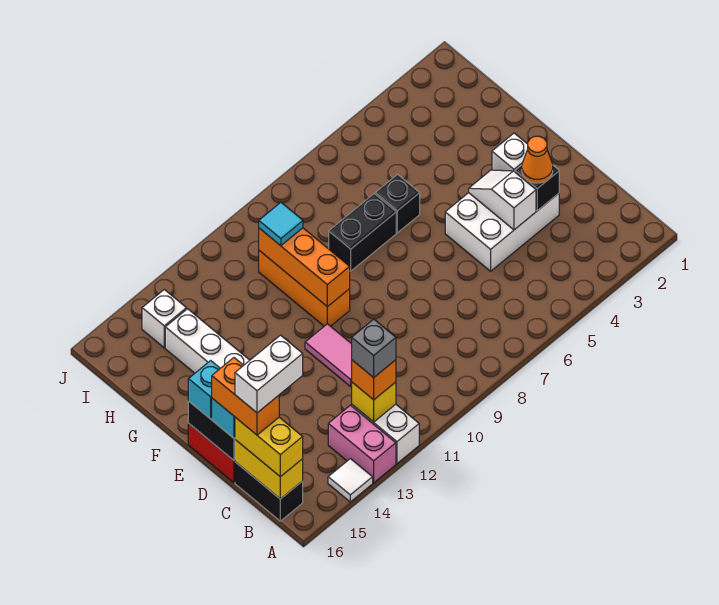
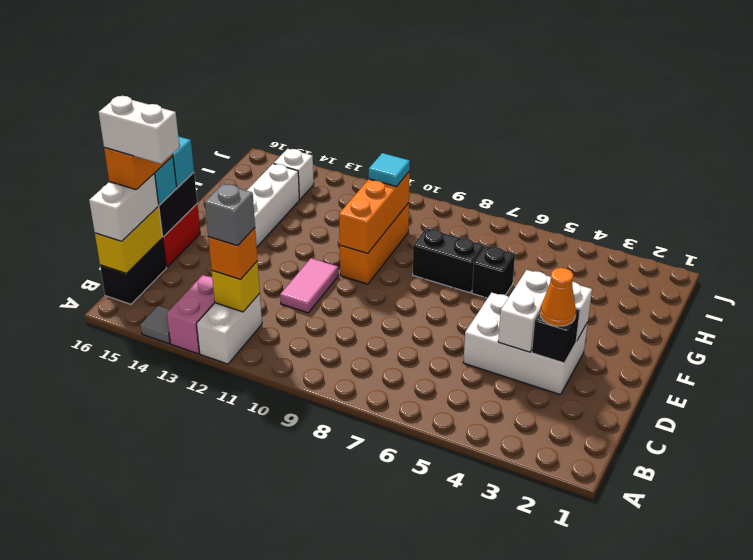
white 1x1 tile [328,459,373,502] -> grey 1x1 tile [140,306,170,344]
yellow 1x2 brick [235,417,303,477] -> white 1x2 brick [89,174,159,241]
white 1x2 slope [469,170,536,230] -> white 1x2 brick [498,270,551,352]

